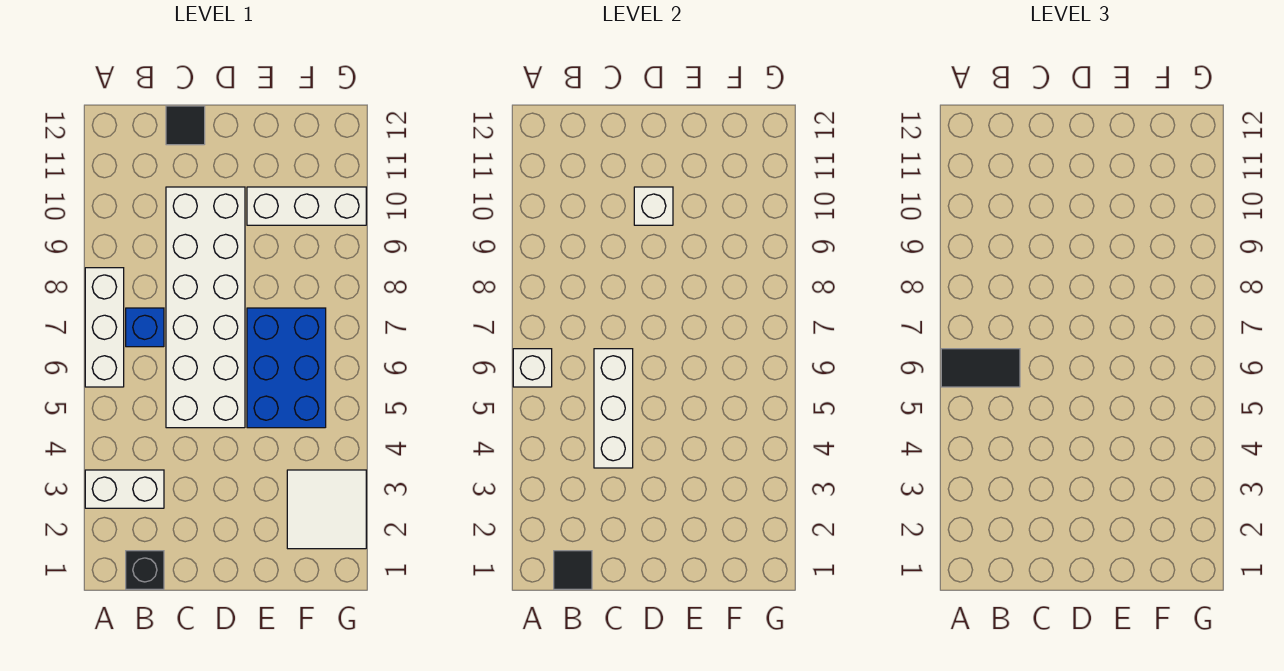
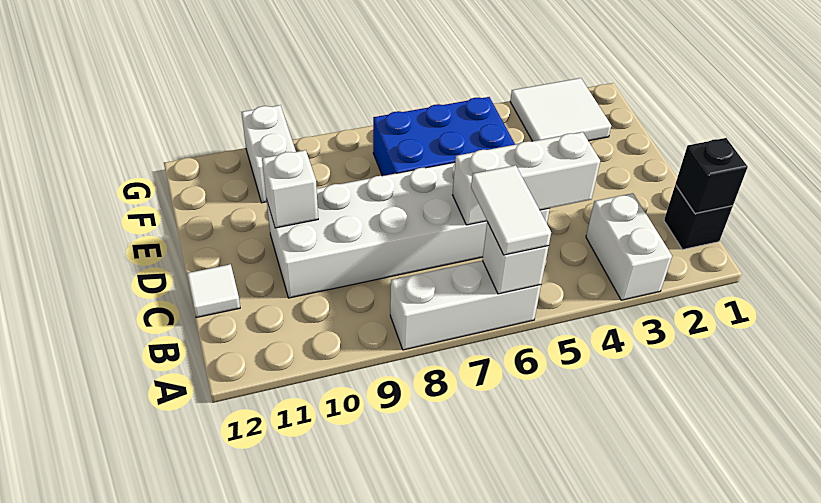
black 1x2 tile [941,349,1020,387] -> white 1x2 tile [471,165,551,255]
black 1x1 tile [554,551,592,589] -> black 1x1 brick [675,138,748,213]
blue 1x1 brick [126,308,164,347] -> none
black 1x1 tile [166,106,205,145] -> white 1x1 tile [187,264,240,318]
white 1x3 brick [247,187,366,225] -> white 1x2 brick [242,105,296,203]

